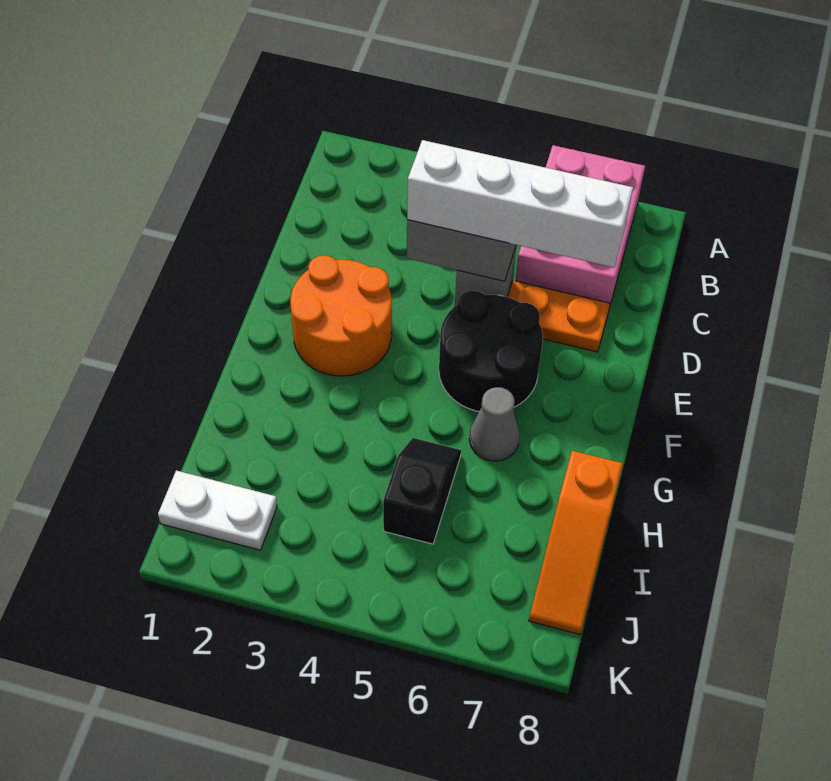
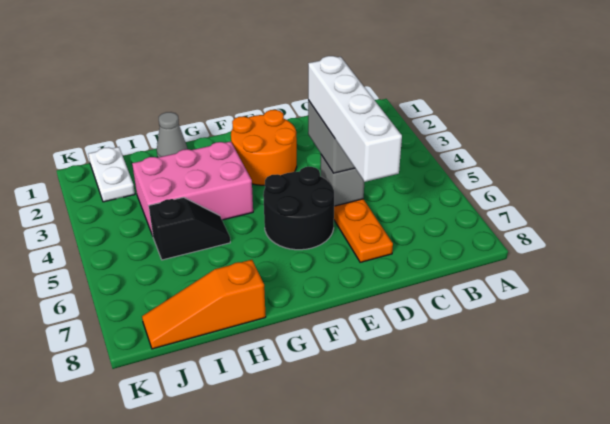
pink 2x3 brick [515,145,645,308] -> pink 2x3 brick moved to [132,141,253,236]
grey 1x1 cone [469,387,520,461] -> grey 1x1 cone moved to [157,112,187,157]

